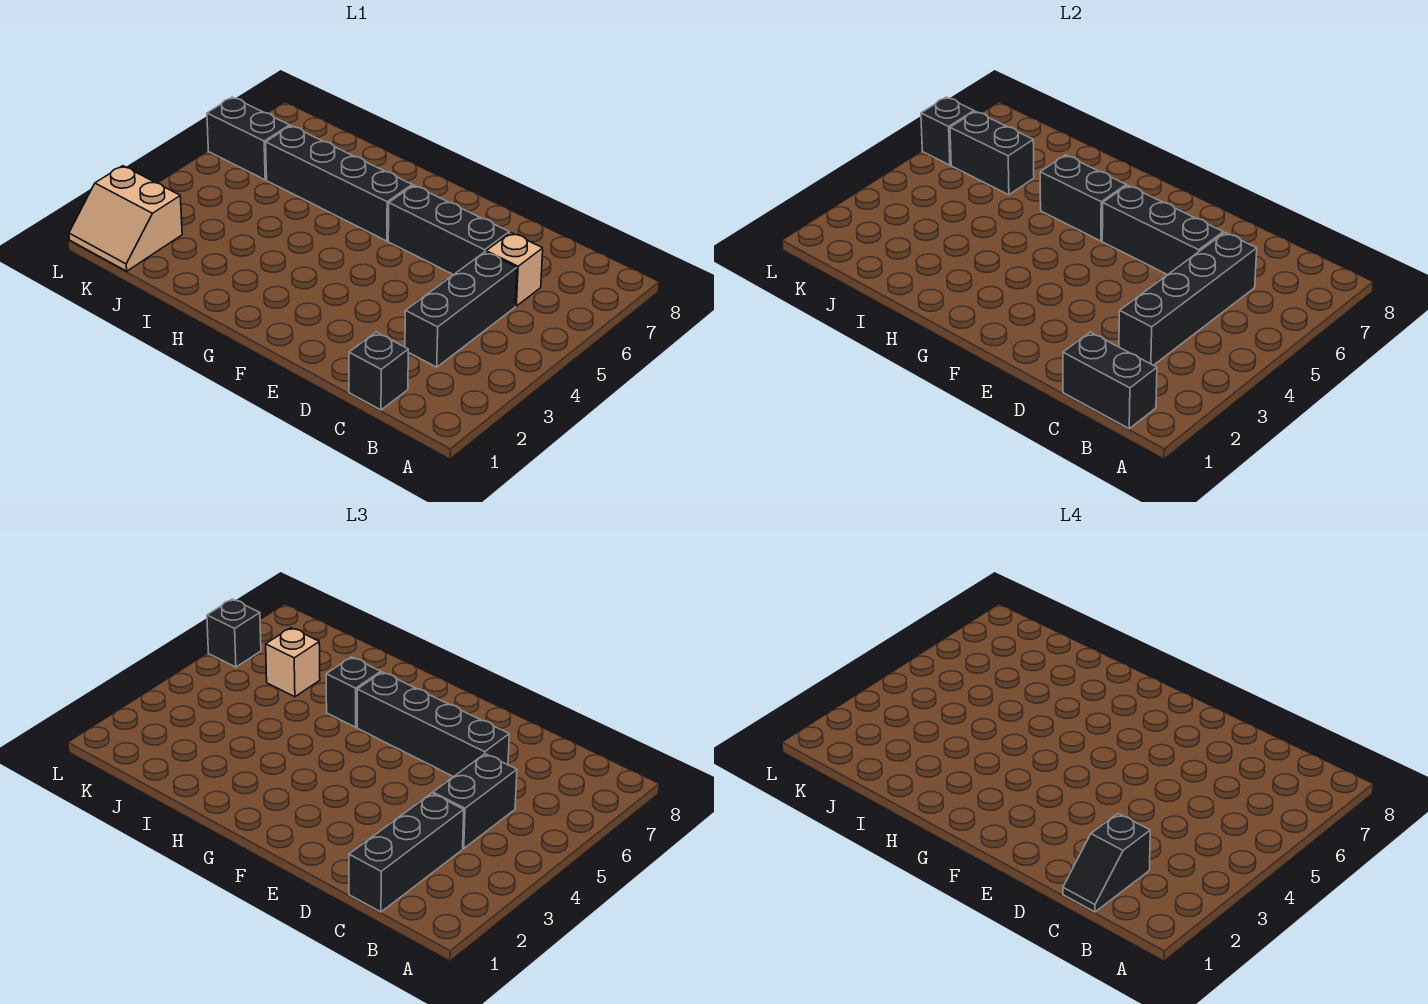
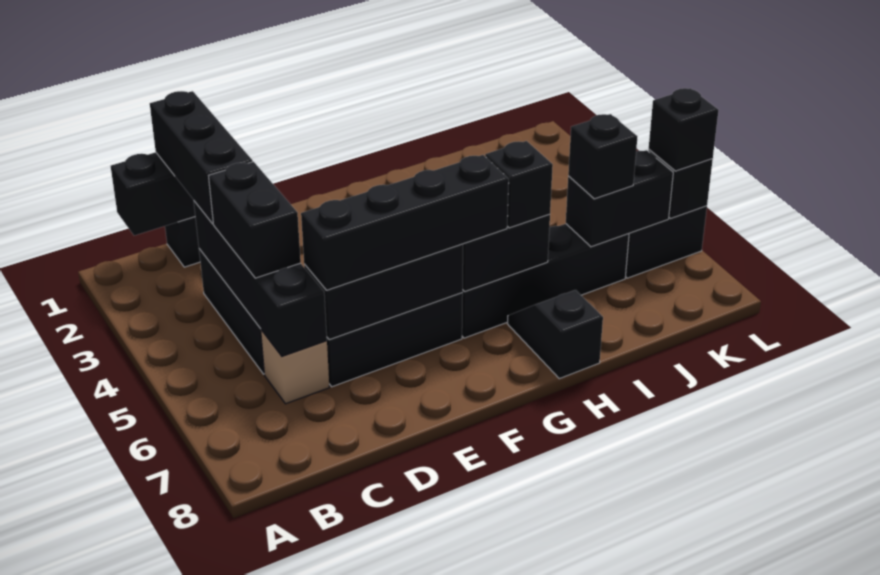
black 1x2 slope [1063,814,1150,912] -> black 1x2 slope moved to [507,290,603,379]
tan 1x1 brick [266,628,320,697] -> black 1x1 brick [568,114,638,199]
tan 2x2 slope [69,166,182,271] -> none

